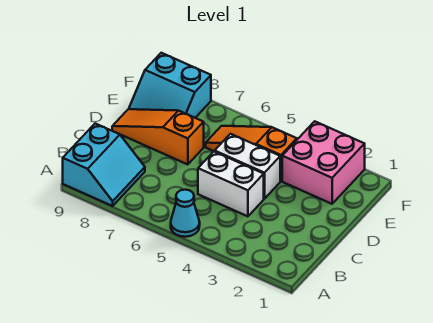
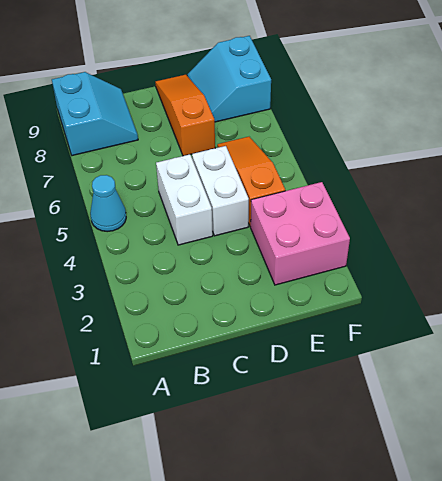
cyan 2x2 slope [63,124,145,206] -> cyan 2x2 slope turned to [52,72,138,156]

